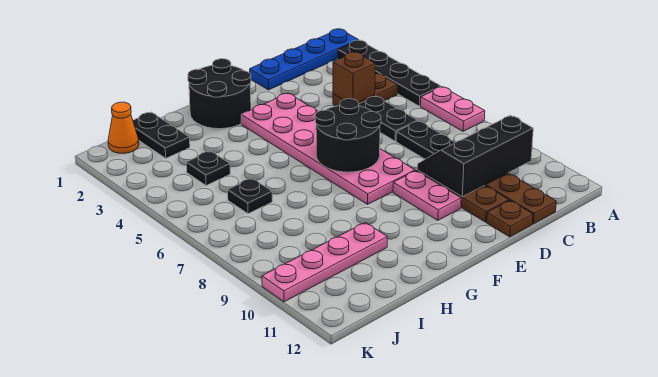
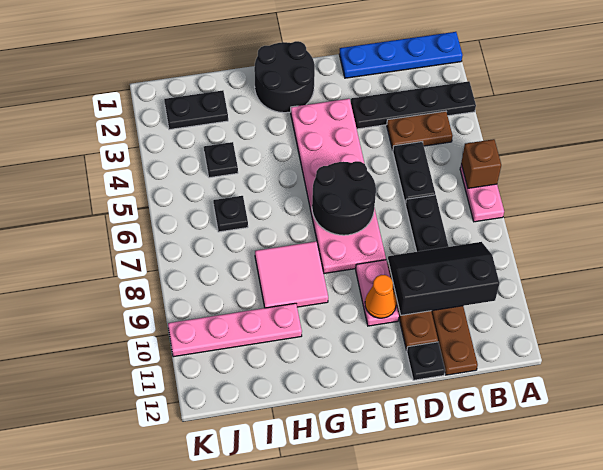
black 1x4 plate [338,40,441,106] -> black 1x4 plate turned to [351,81,476,129]
brown 1x1 brick [333,52,375,102] -> brown 1x1 brick moved to [461,139,501,188]
brown 1x1 plate [487,200,533,237] -> black 1x1 plate [407,342,445,380]
none -> pink 2x2 tile [255,241,328,308]
black 1x2 plate [133,112,190,158] -> black 1x2 plate turned to [164,90,228,130]
orange 1x1 cone [108,102,139,154] -> orange 1x1 cone moved to [365,275,396,318]

